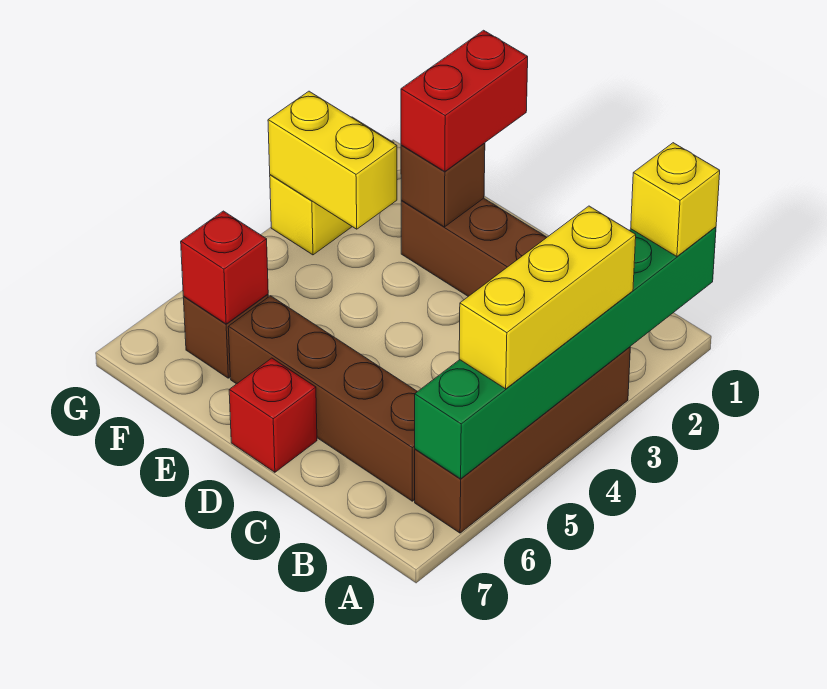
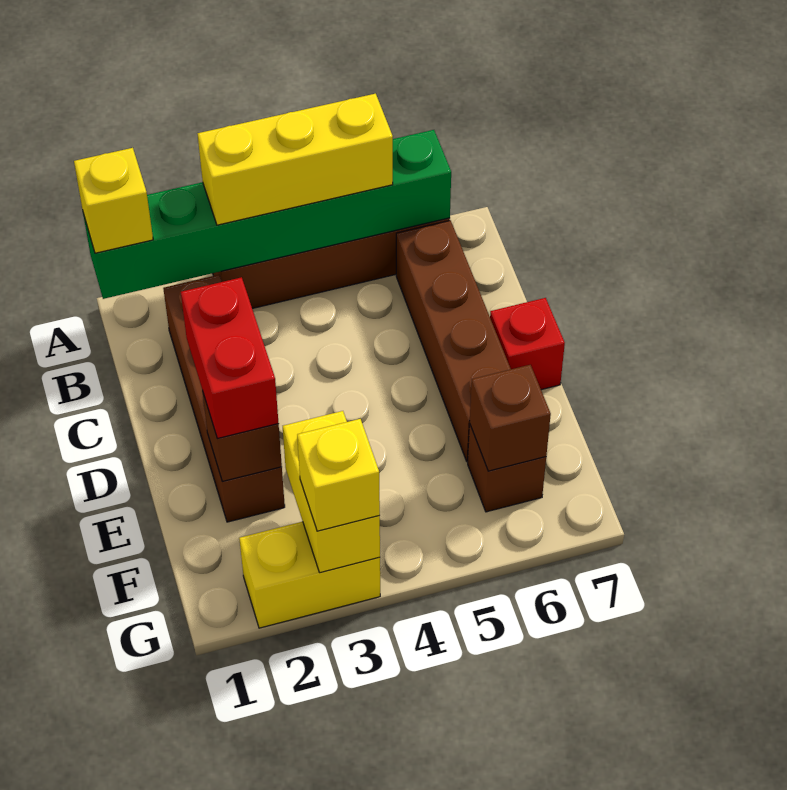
red 1x2 brick [401,30,528,172] -> red 1x2 brick turned to [181,277,279,438]
red 1x1 brick [181,211,268,324] -> brown 1x1 brick [470,365,551,471]
none -> yellow 1x1 brick [297,419,380,531]

